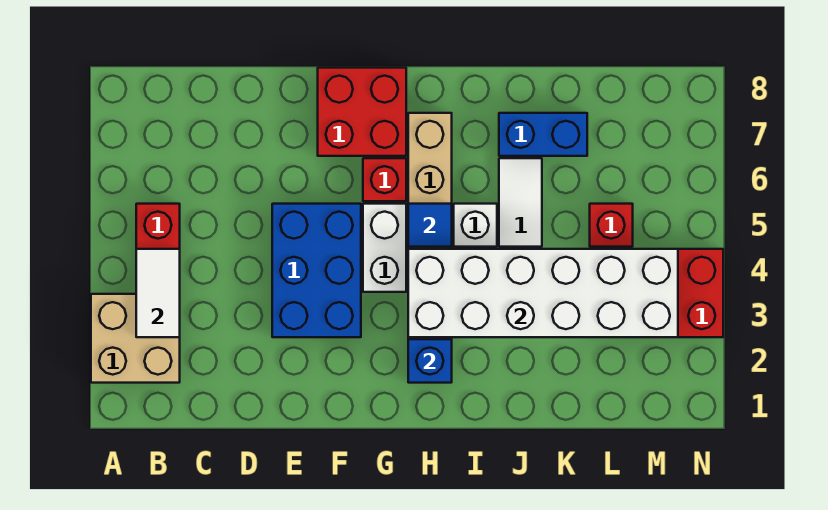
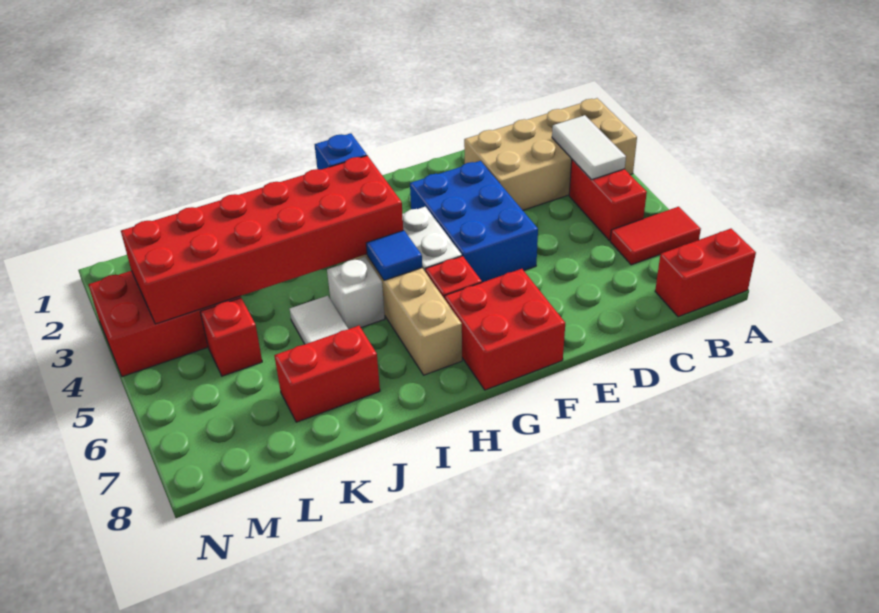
tan 2x2 brick [91,294,180,383] -> tan 2x4 brick [464,98,637,210]
none -> red 1x2 tile [610,207,701,265]
none -> red 1x2 brick [655,229,756,317]
white 2x6 brick [408,249,678,337] -> red 2x6 brick [121,156,403,324]
blue 1x2 brick [499,113,587,156] -> red 1x2 brick [274,326,380,422]

